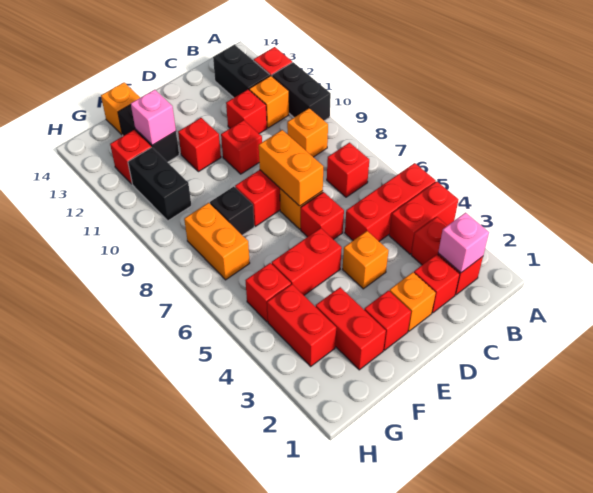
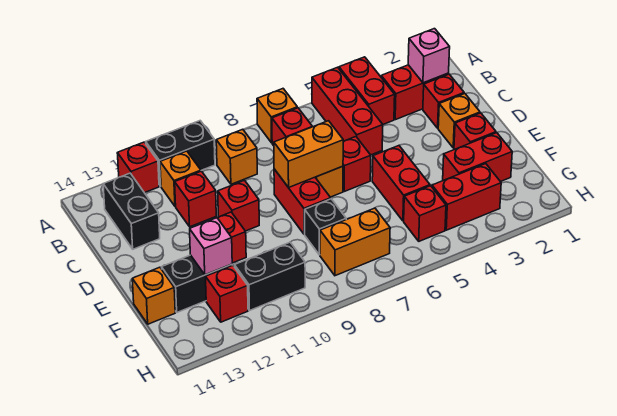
black 1x2 brick [213,45,270,98] -> black 1x2 brick turned to [103,173,160,249]
orange 1x1 brick [343,231,389,289] -> orange 1x1 brick moved to [257,89,297,143]

